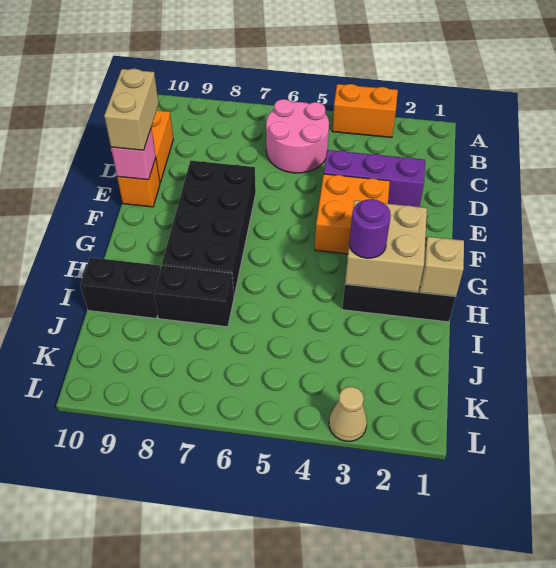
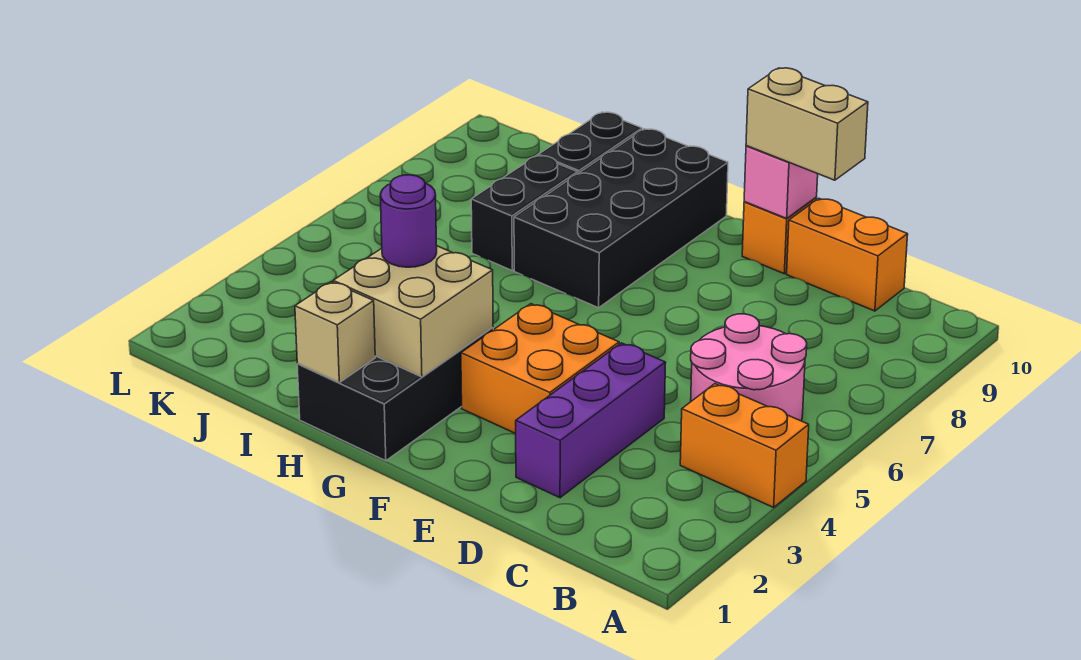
orange 1x2 brick [332,84,398,138] -> orange 1x2 brick turned to [680,384,809,507]
black 2x4 brick [162,160,256,296] -> black 2x4 brick turned to [514,129,728,308]
tan 1x1 cone [329,387,367,441] -> none

